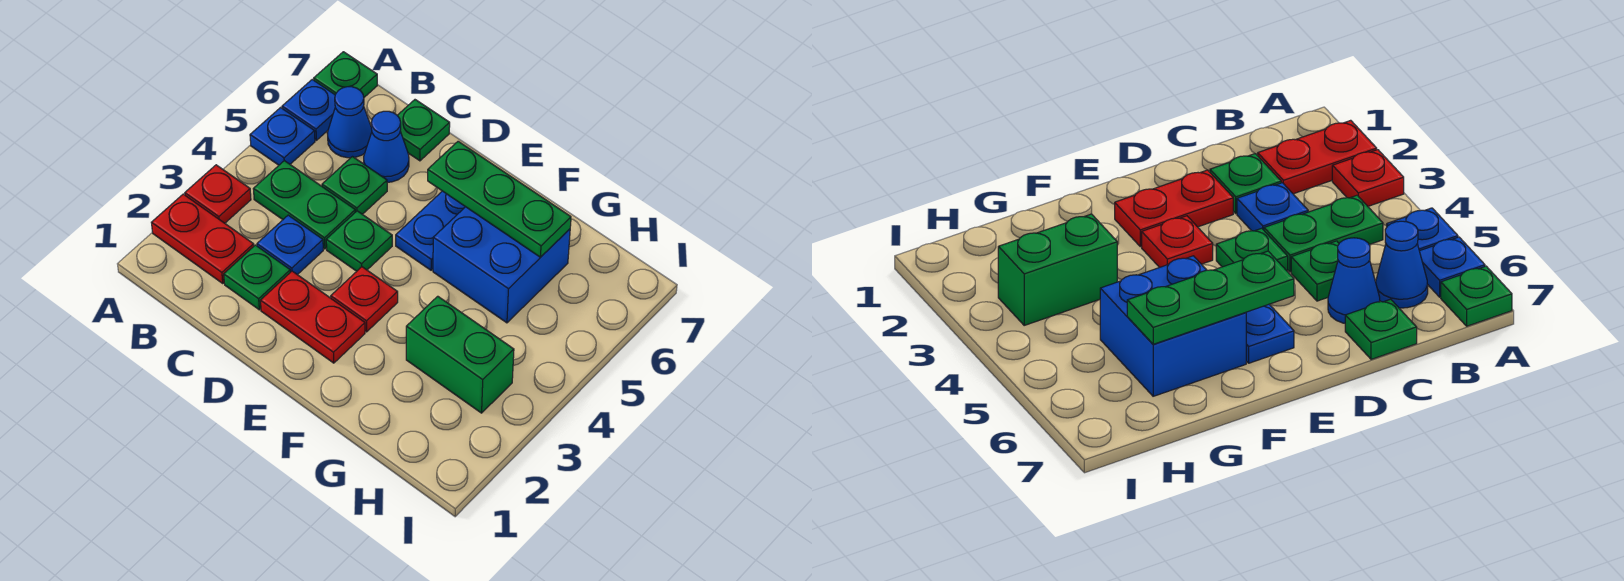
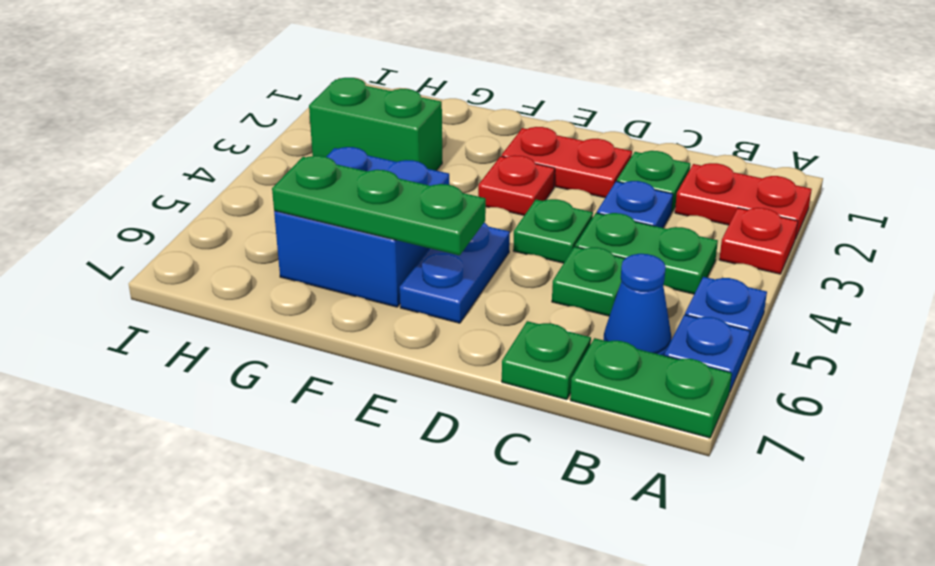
green 1x1 plate [314,52,377,97] -> green 1x2 plate [570,338,732,438]
blue 1x1 cone [364,111,409,182] -> none

